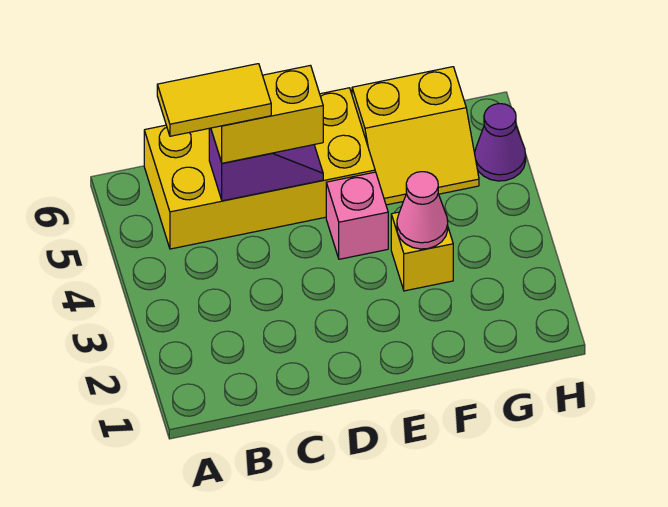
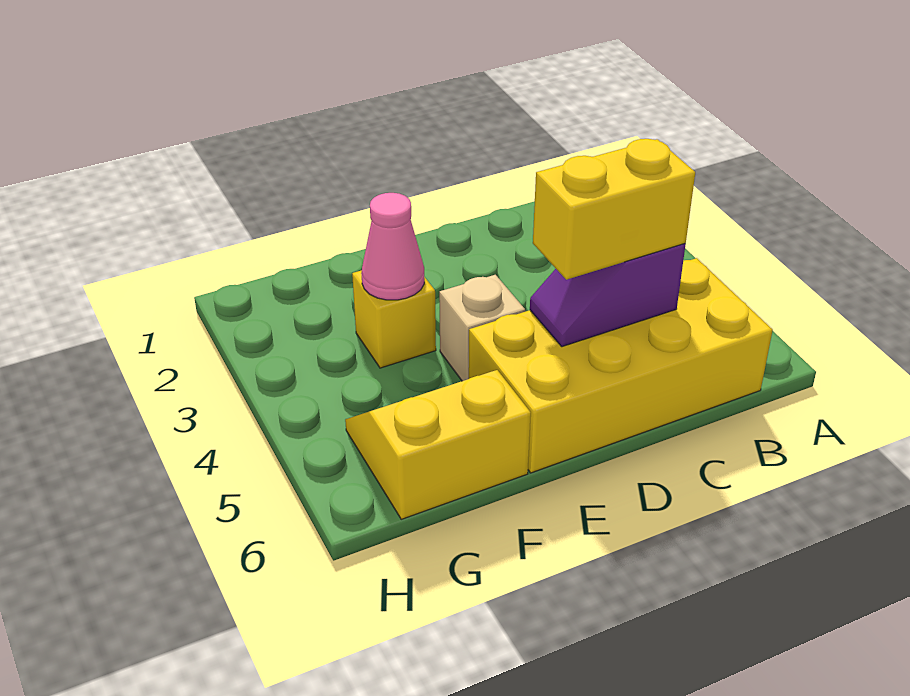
yellow 1x2 tile [157,64,271,136] -> none
pink 1x1 brick [326,172,388,259] -> tan 1x1 brick [439,275,525,381]
purple 1x1 cone [475,104,526,181] -> none

